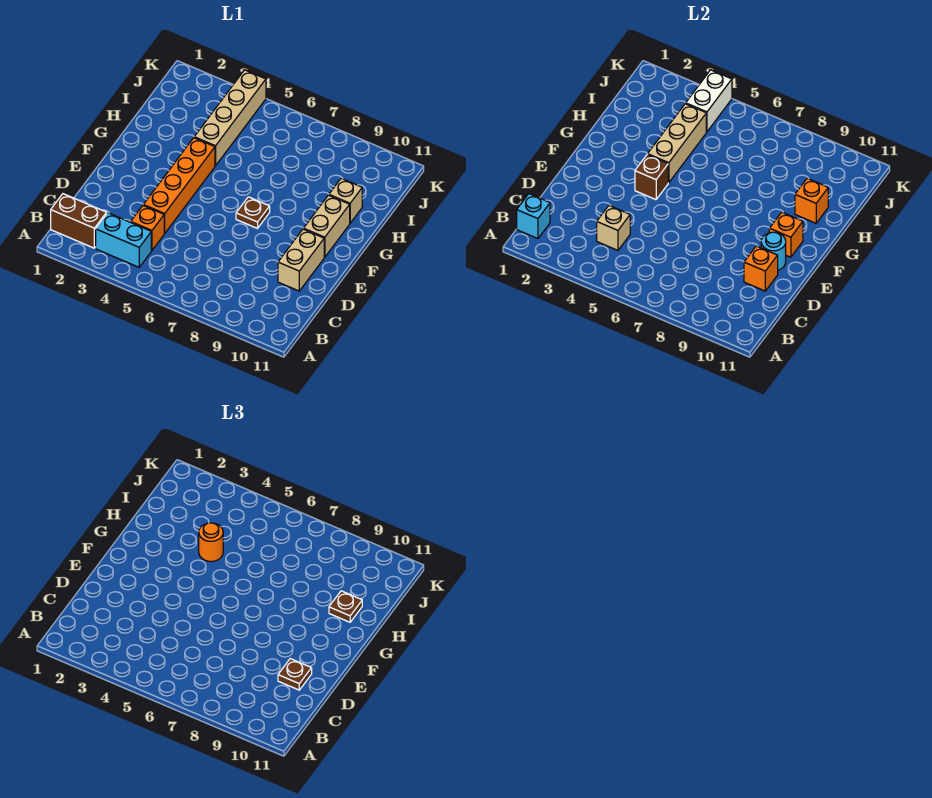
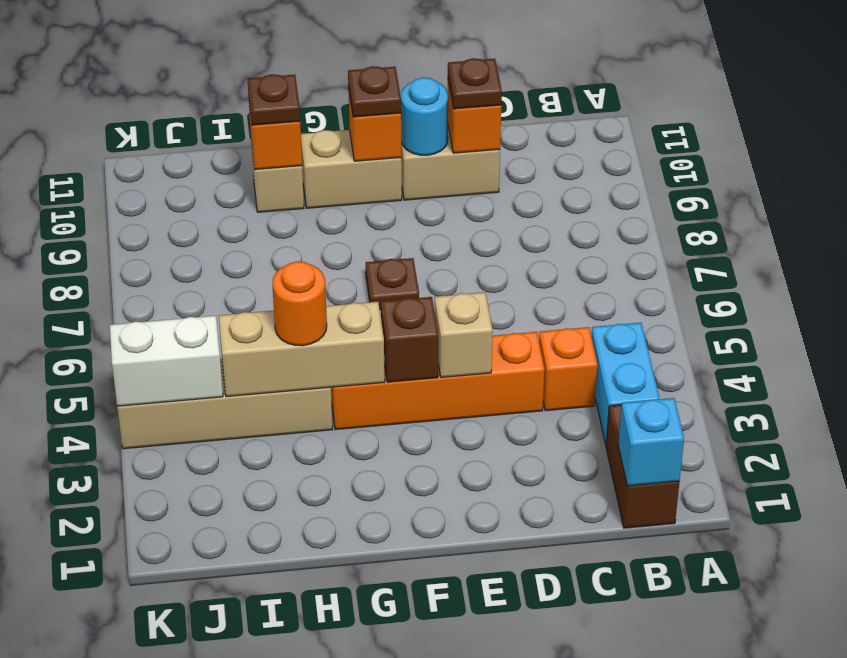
tan 1x1 brick [597,206,630,250] -> tan 1x1 brick moved to [435,292,493,377]
none -> brown 1x1 plate [348,66,401,117]

